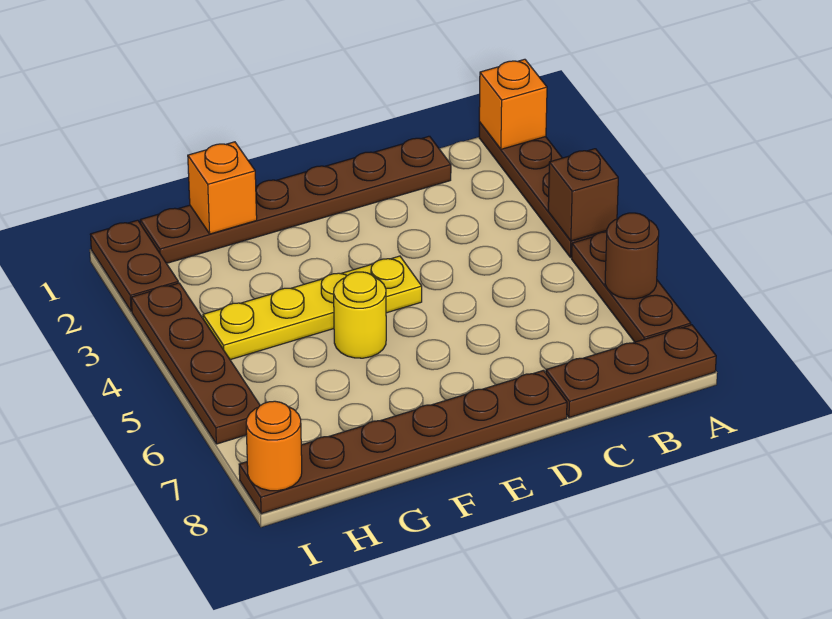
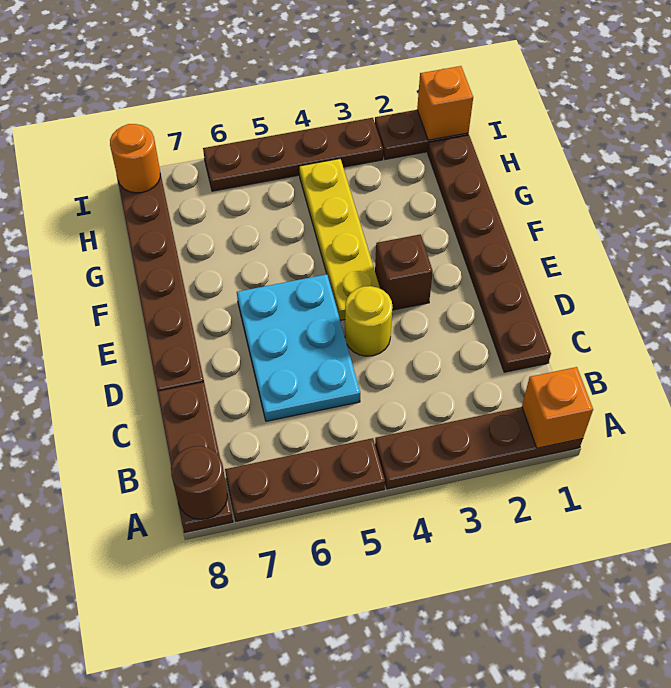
brown 1x1 brick [548,149,618,241] -> brown 1x1 brick moved to [375,235,433,310]
brown 1x1 round brick [605,213,659,299] -> brown 1x1 round brick moved to [171,446,227,519]
none -> cyan 2x3 plate [237,274,360,421]
yellow 1x1 round brick [334,272,386,358] -> yellow 1x1 round brick moved to [345,286,393,356]
orange 1x1 brick [188,142,257,234] -> orange 1x1 brick moved to [417,66,473,140]

